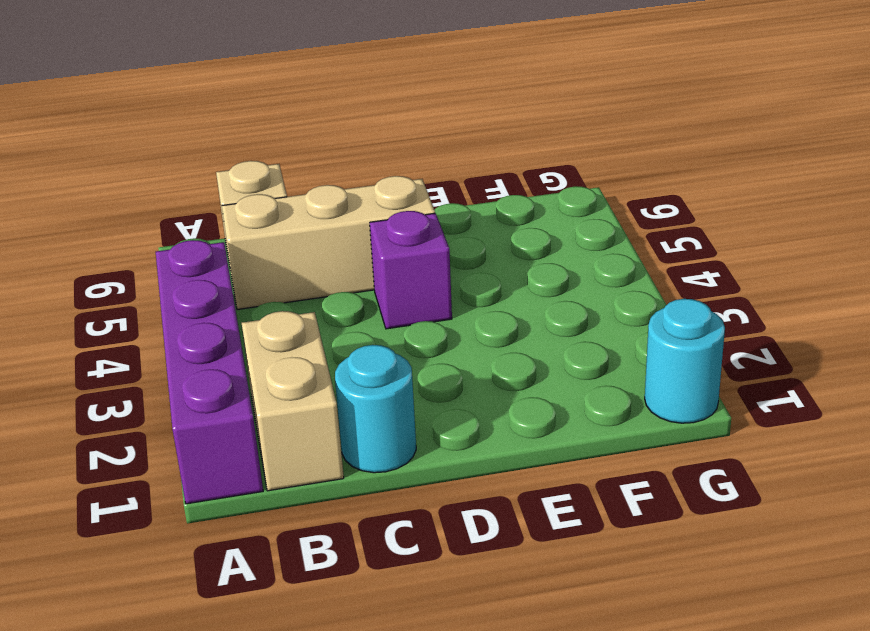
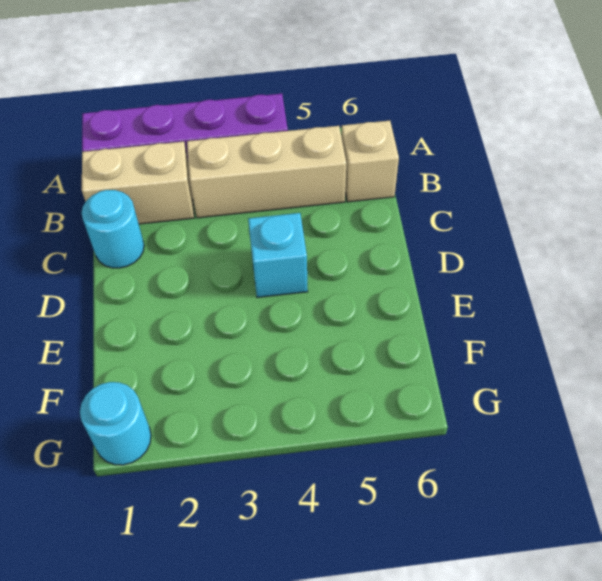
tan 1x3 brick [222,176,435,310] -> tan 1x3 brick turned to [187,126,346,218]
purple 1x1 brick [370,211,452,329] -> cyan 1x1 brick [248,213,308,297]

